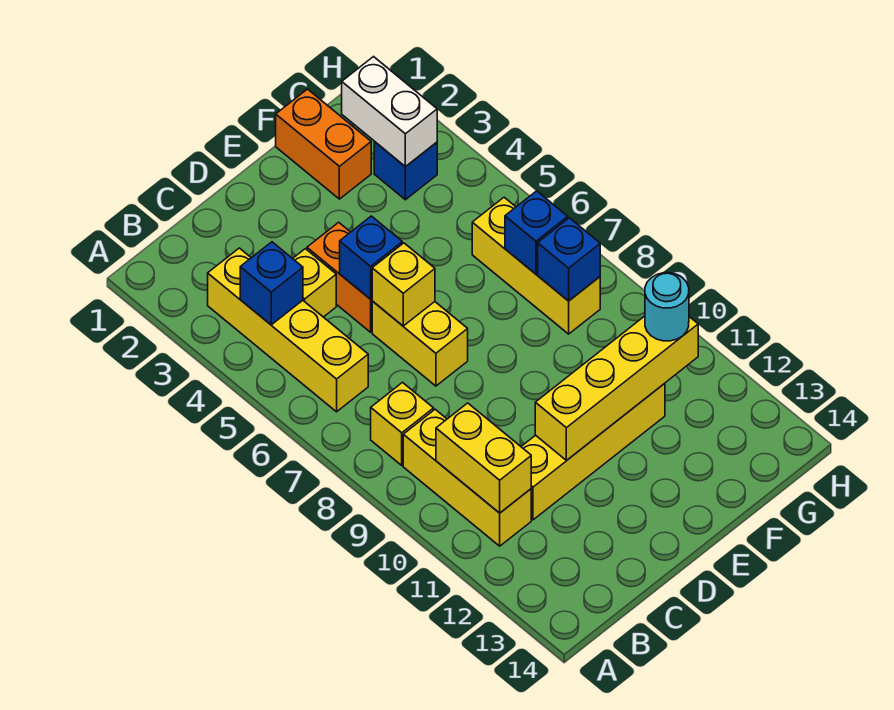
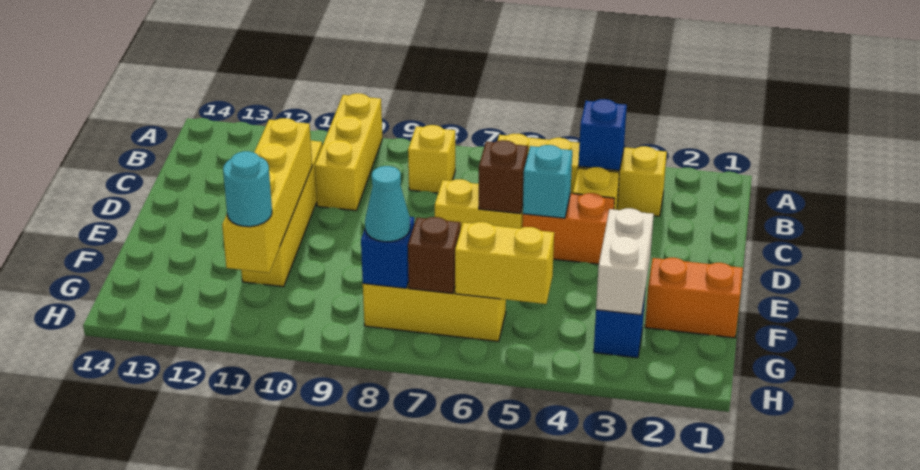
yellow 1x3 brick [403,409,531,546] -> yellow 1x3 brick turned to [315,93,382,211]
yellow 1x2 brick [436,403,531,513] -> yellow 1x2 brick moved to [455,222,554,304]
blue 1x1 brick [340,216,402,299] -> cyan 1x1 brick [523,145,572,218]
yellow 1x1 brick [372,243,435,326] -> brown 1x1 brick [479,140,528,214]
white 1x2 brick [342,57,437,167] -> white 1x2 brick turned to [596,208,654,315]
blue 1x1 brick [505,191,568,274] -> brown 1x1 brick [408,217,461,294]
none -> cyan 1x1 cone [365,166,410,242]

